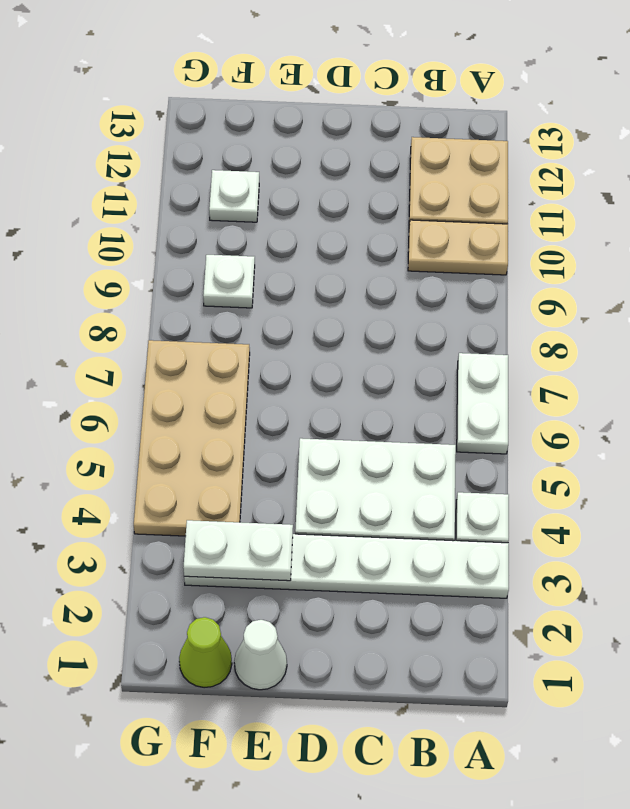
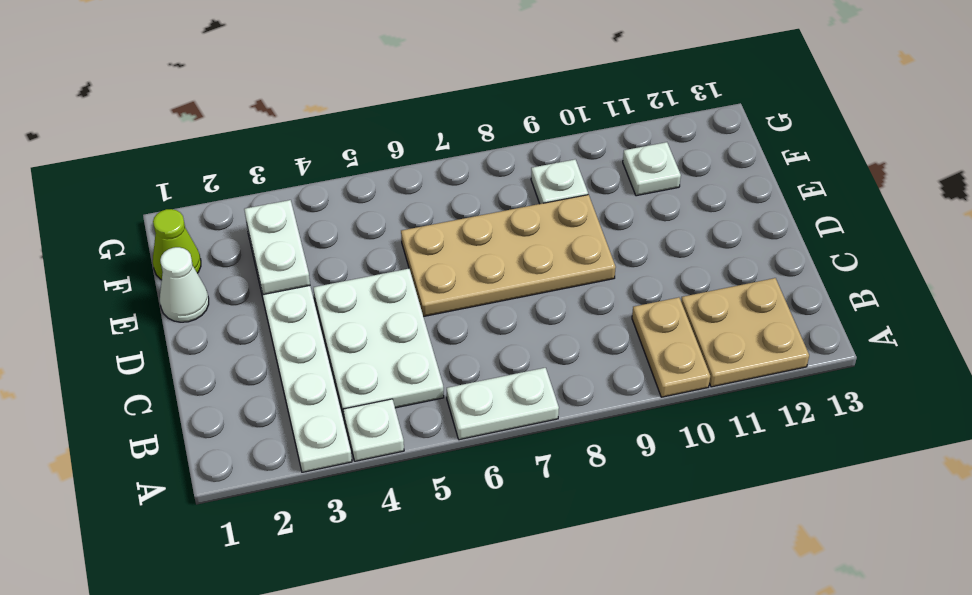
tan 2x4 plate [134,340,250,536] -> tan 2x4 plate moved to [401,195,616,317]

